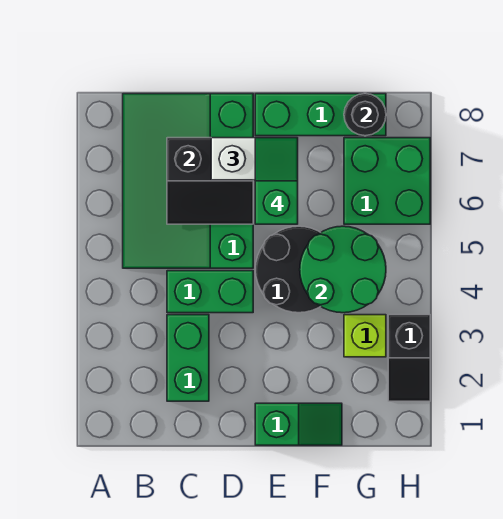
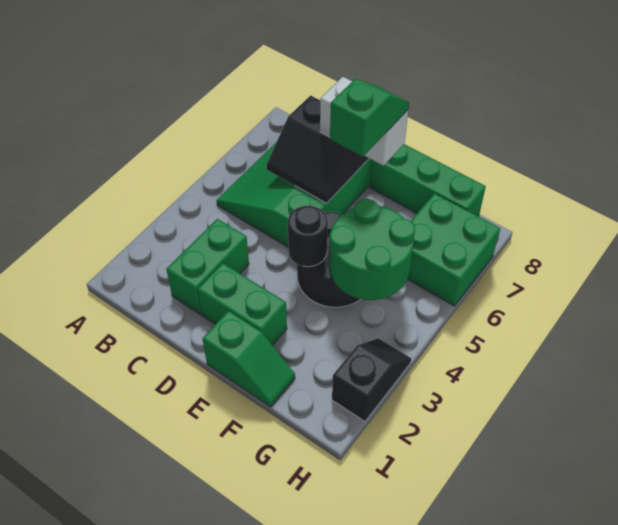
green 1x2 brick [167,271,253,313] -> green 1x2 brick moved to [198,263,287,345]
lime 1x1 brick [344,315,386,357] -> none
black 1x1 round brick [344,94,386,136] -> black 1x1 round brick moved to [288,206,328,267]
black 1x2 slope [388,315,430,401] -> black 1x2 slope turned to [332,338,411,421]

